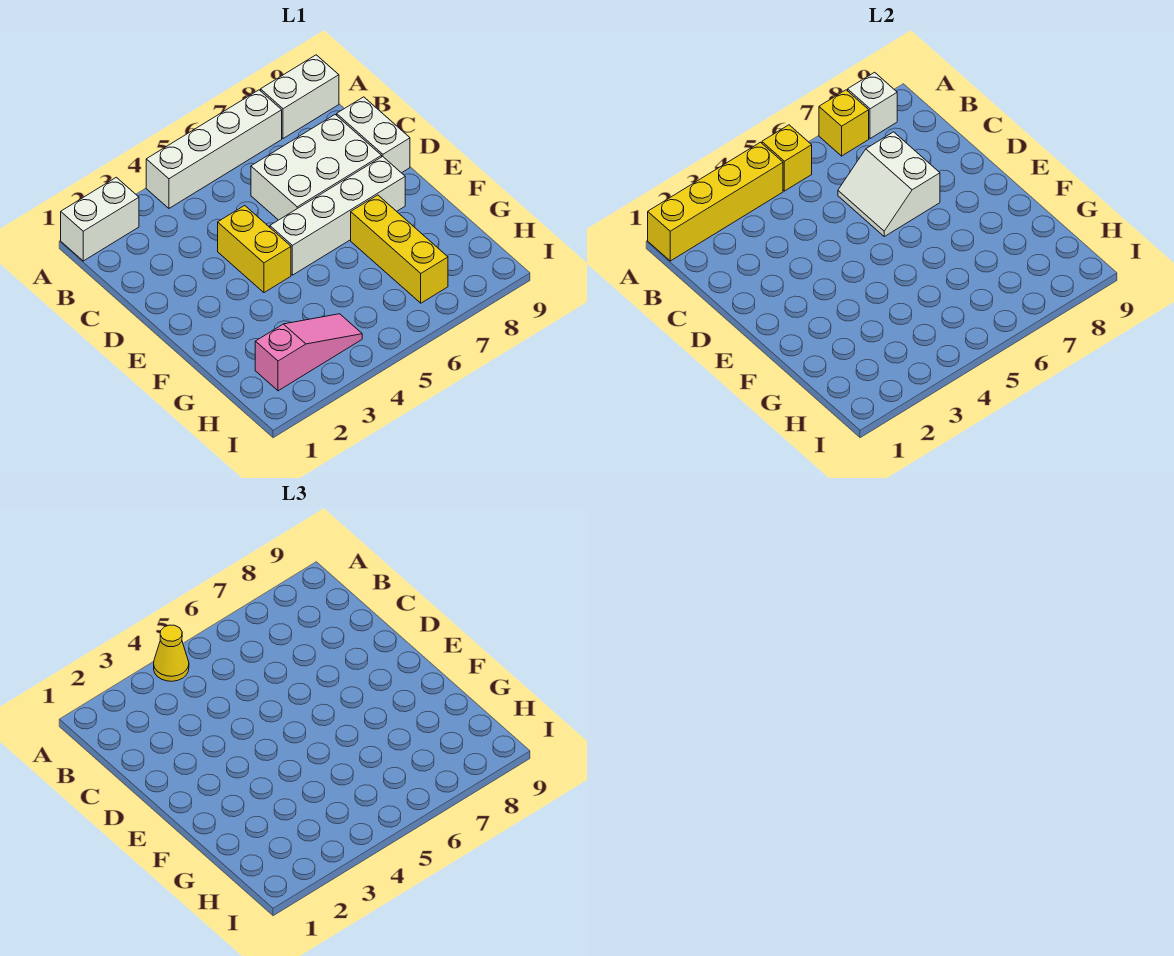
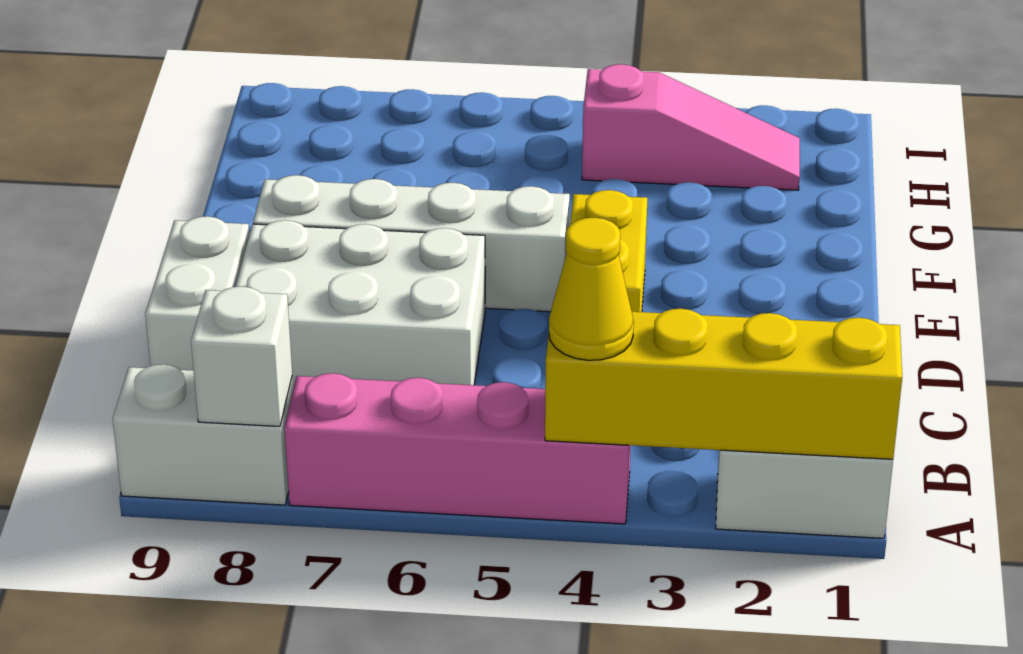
white 1x4 brick [146,90,282,208] -> pink 1x4 brick [284,373,631,524]
yellow 1x1 brick [762,125,812,191] -> none
yellow 1x1 brick [819,90,869,156] -> none
white 2x2 slope [838,132,940,236] -> none
yellow 1x3 brick [351,195,448,303] -> none
pink 1x3 slope [255,314,362,391] -> pink 1x3 slope turned to [582,64,800,190]

